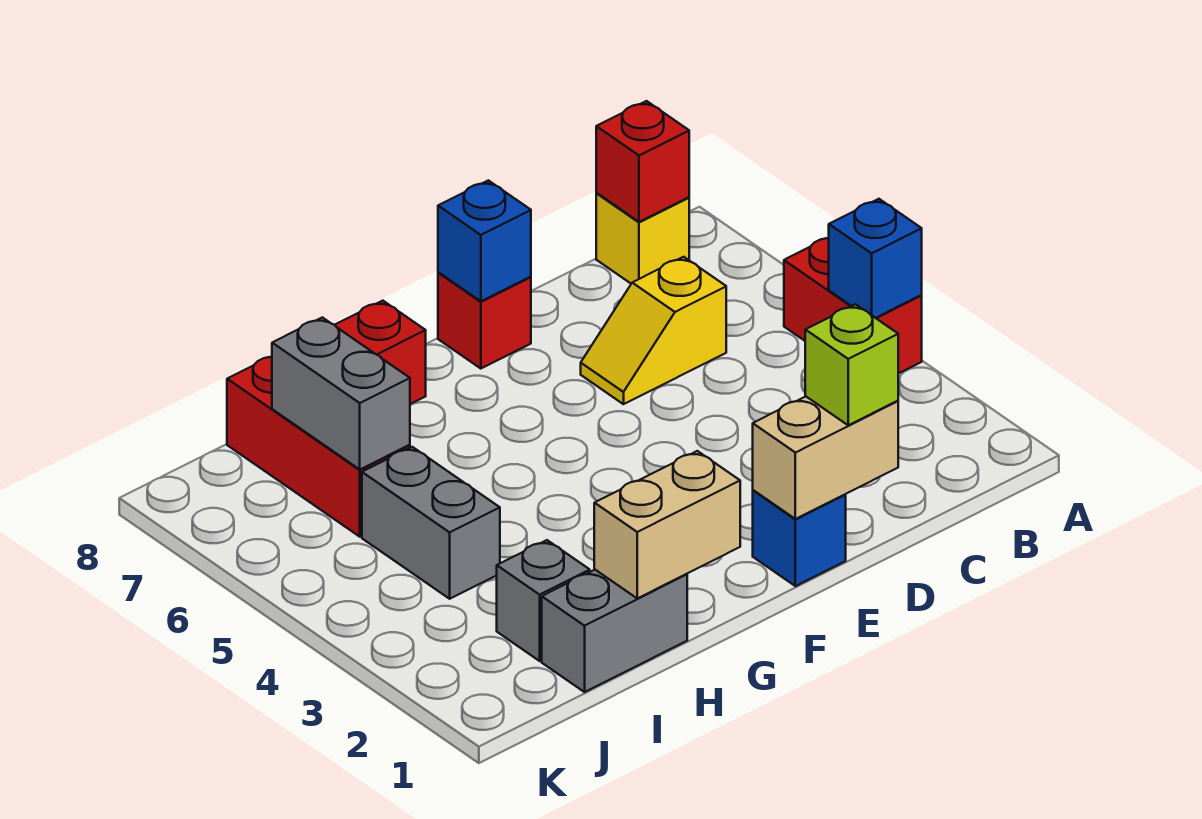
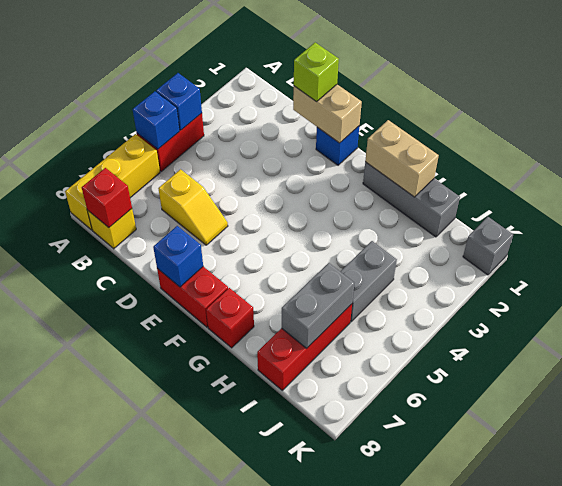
none -> blue 1x1 brick [133,92,180,149]
none -> yellow 1x3 brick [65,134,160,230]
red 1x1 brick [438,272,531,369] -> red 1x2 brick [157,267,228,327]
grey 1x2 brick [542,570,687,692] -> grey 1x3 brick [363,162,460,237]
grey 1x1 brick [497,540,590,661] -> grey 1x1 brick moved to [463,217,513,275]

